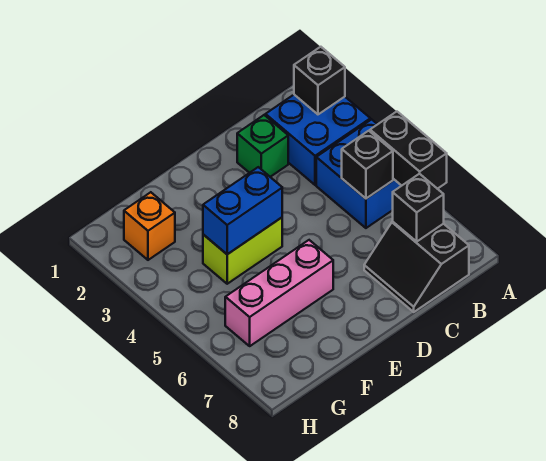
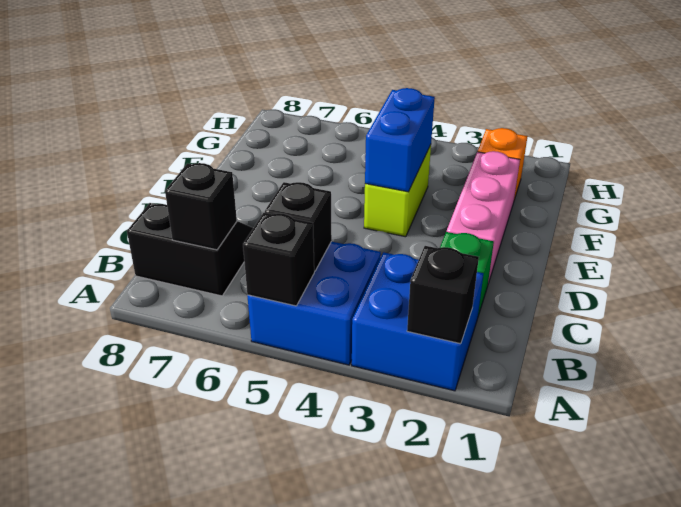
black 1x2 brick [370,112,447,189] -> black 1x1 brick [243,213,314,306]
pink 1x3 brick [225,240,333,346] -> pink 1x3 brick moved to [447,151,520,283]

